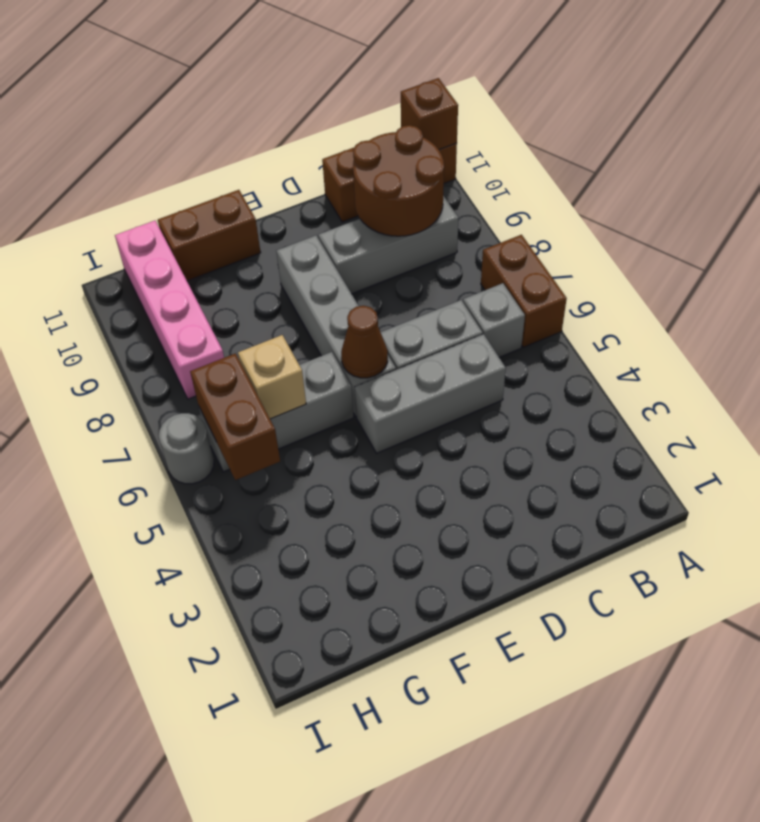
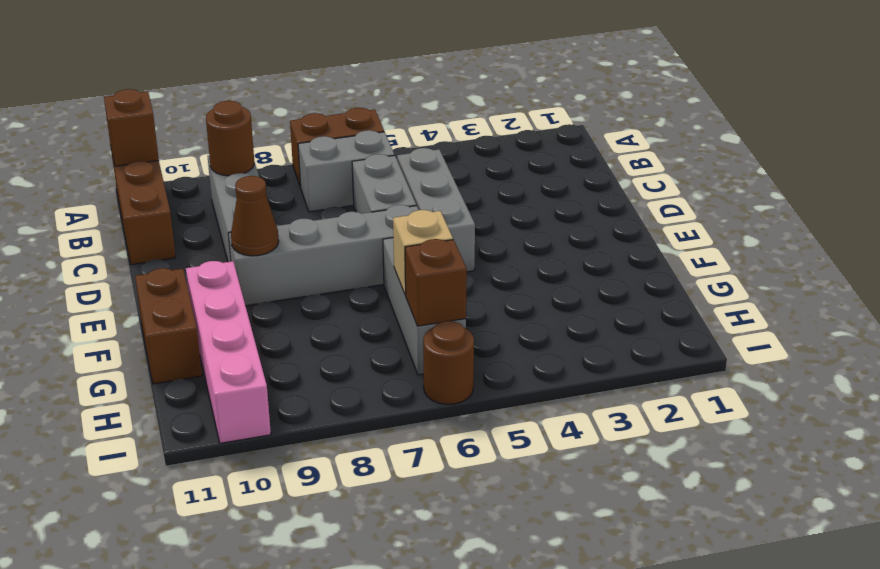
grey 1x1 brick [463,283,525,357] -> grey 1x2 brick [298,130,394,212]
brown 2x2 round brick [353,125,444,236] -> brown 1x1 round brick [206,101,254,176]
brown 1x1 cone [341,306,388,378] -> brown 1x1 cone moved to [231,176,279,256]
brown 1x2 brick [190,354,280,480] -> brown 1x1 brick [405,239,467,326]
pink 1x4 brick [115,221,224,399] -> pink 1x4 brick turned to [186,261,271,443]
grey 1x1 round brick [159,413,214,484] -> brown 1x1 round brick [423,321,474,404]

